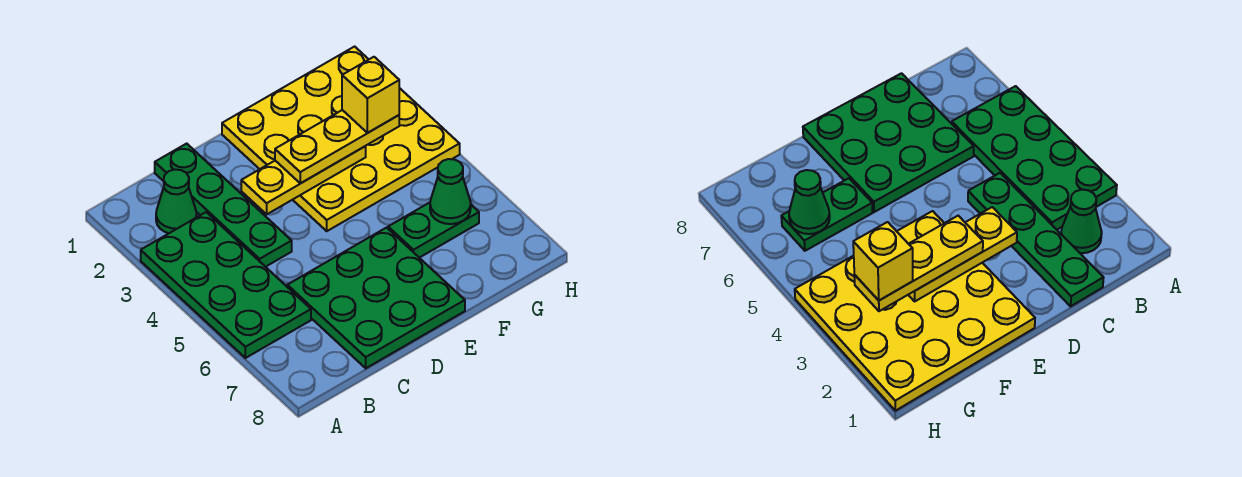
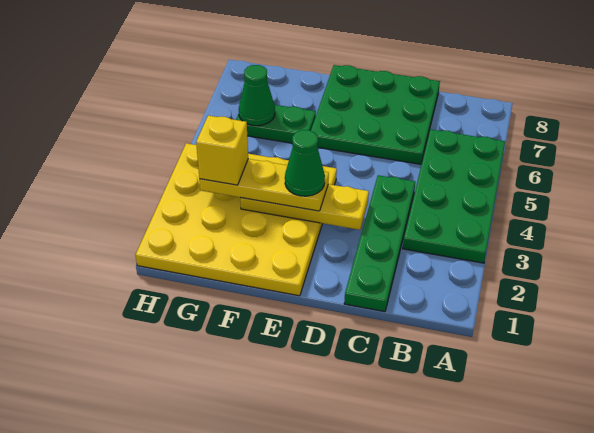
green 1x1 cone [156,170,197,233] -> green 1x1 cone moved to [285,130,325,196]

